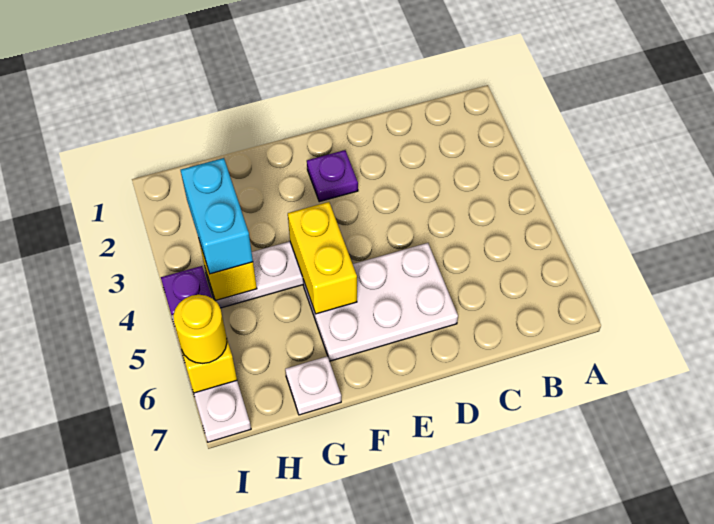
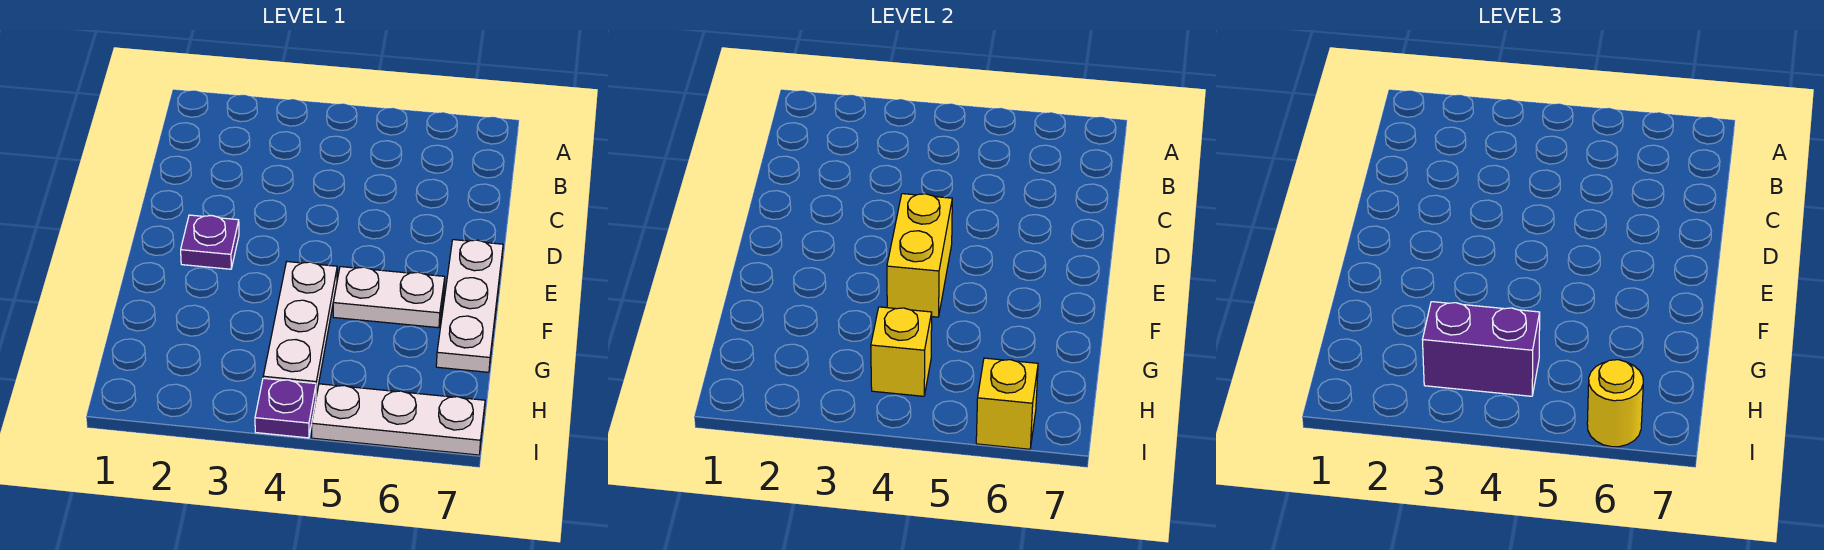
white 2x3 plate [303,243,458,361] -> white 1x2 plate [333,267,445,328]
yellow 1x2 brick [288,202,357,314] -> yellow 1x2 brick turned to [887,194,952,317]
white 1x1 plate [285,356,341,415] -> white 1x3 plate [436,240,503,372]
cyan 1x2 brick [181,158,253,274] -> purple 1x2 brick [1423,302,1540,396]

